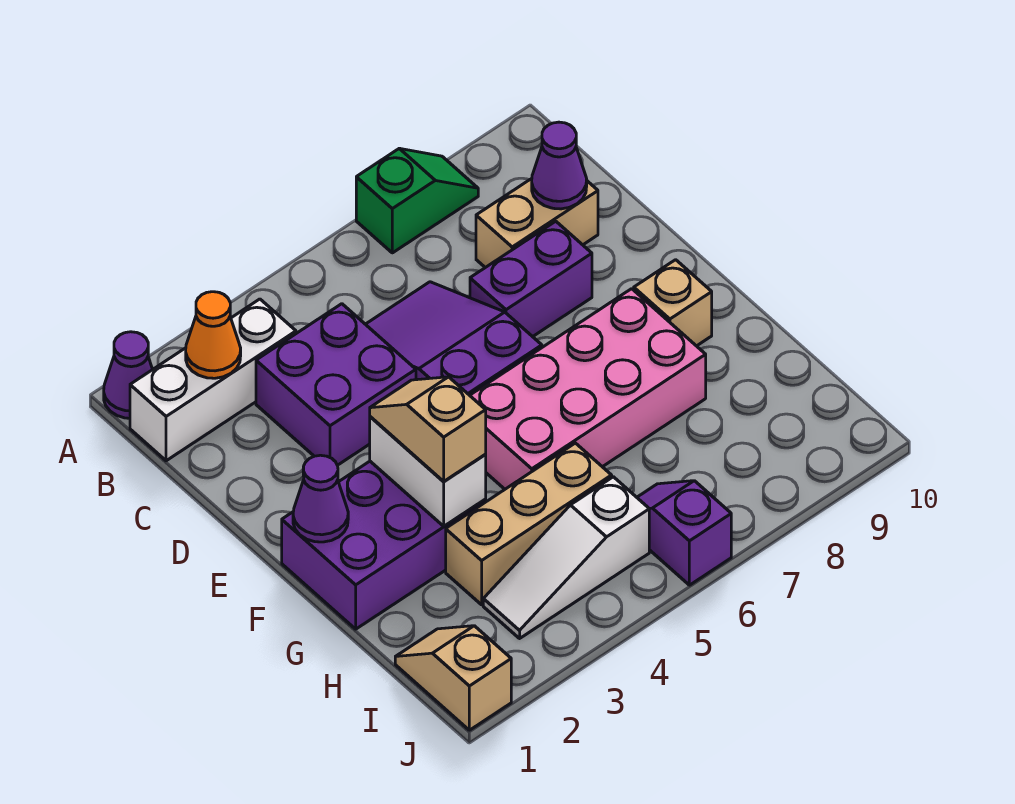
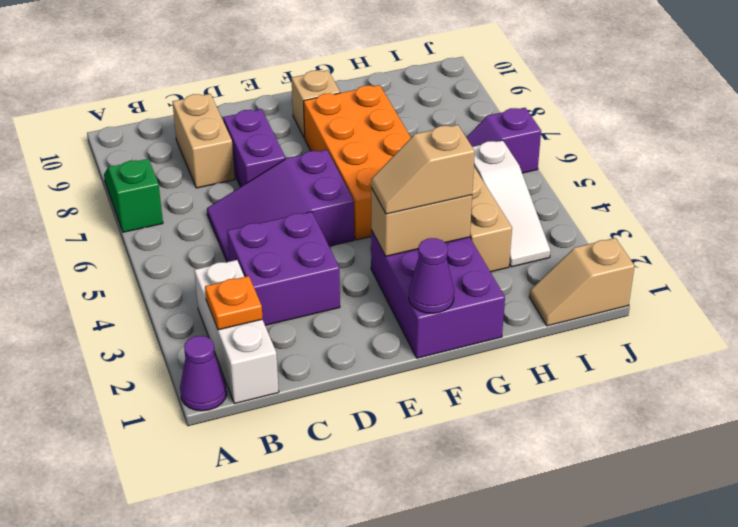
orange 1x1 cone [186,292,241,378] -> orange 1x1 plate [205,276,263,330]
purple 1x1 cone [532,122,587,209] -> none
white 1x2 brick [370,417,486,526] -> tan 1x2 brick [371,188,472,256]
pink 2x4 brick [470,289,706,489] -> orange 2x4 brick [304,85,411,240]

